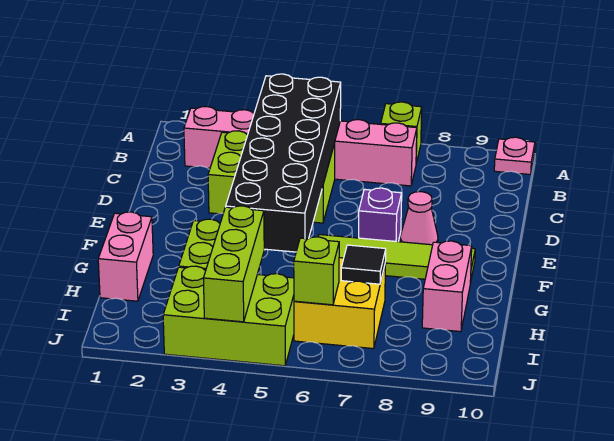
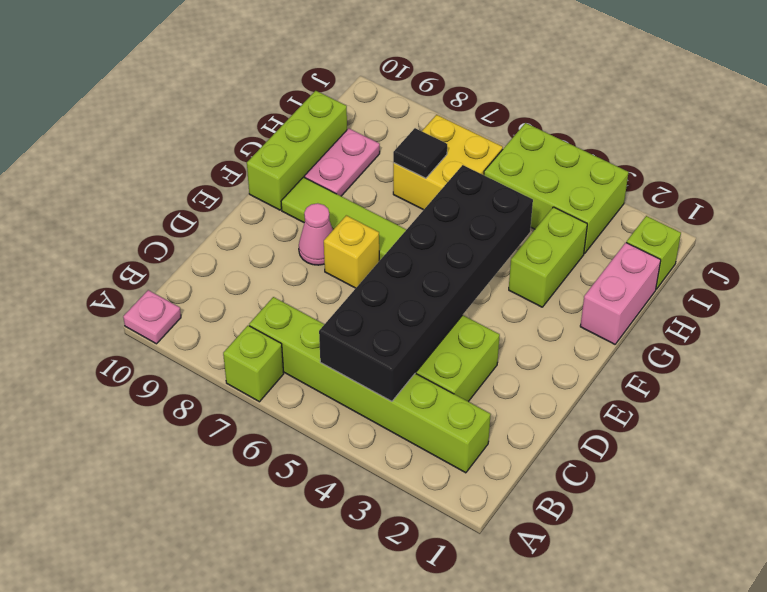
pink 1x6 brick [184,107,417,186] -> lime 1x6 brick [249,297,491,473]
purple 1x1 brick [359,188,402,242] -> yellow 1x1 brick [324,215,379,288]
pink 1x2 brick [422,241,472,332] -> pink 1x2 plate [304,128,380,196]
lime 1x3 brick [203,206,264,322] -> lime 1x3 brick moved to [247,91,347,210]
lime 1x1 brick [294,237,339,305] -> lime 1x1 brick moved to [626,216,681,289]

